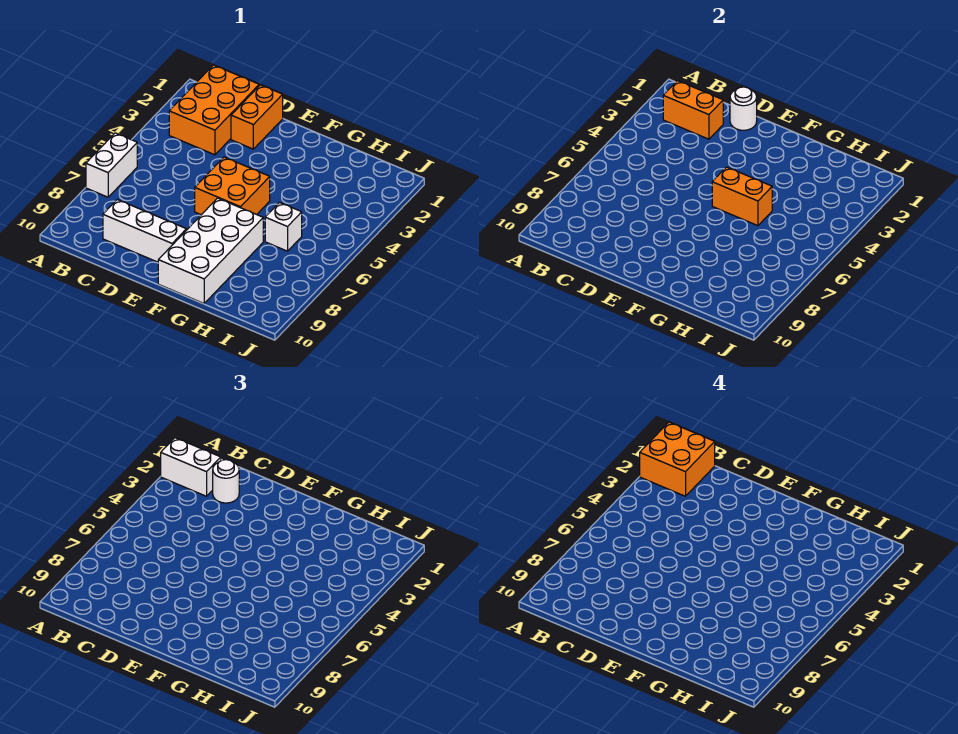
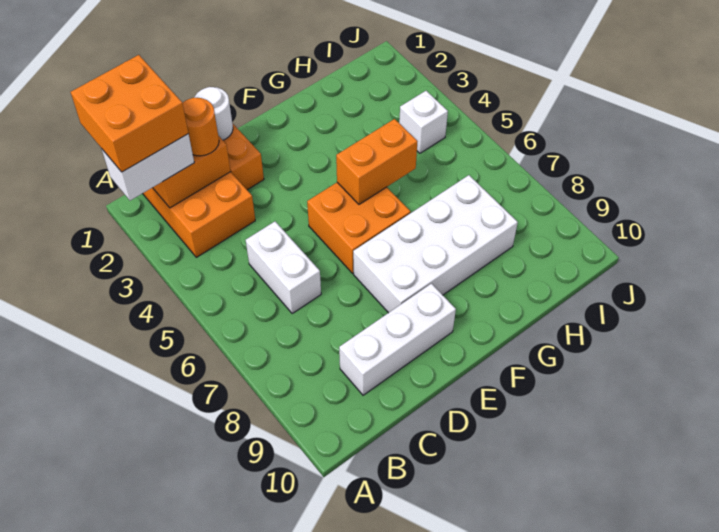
white 1x2 brick [86,133,137,197] -> white 1x2 brick moved to [246,221,321,314]
white 1x1 round brick [213,460,239,503] -> orange 1x1 round brick [183,98,219,156]
white 2x4 brick [158,198,263,303] -> white 2x4 brick turned to [353,175,518,313]
white 1x1 brick [265,203,302,251] -> white 1x1 brick moved to [399,91,448,153]

